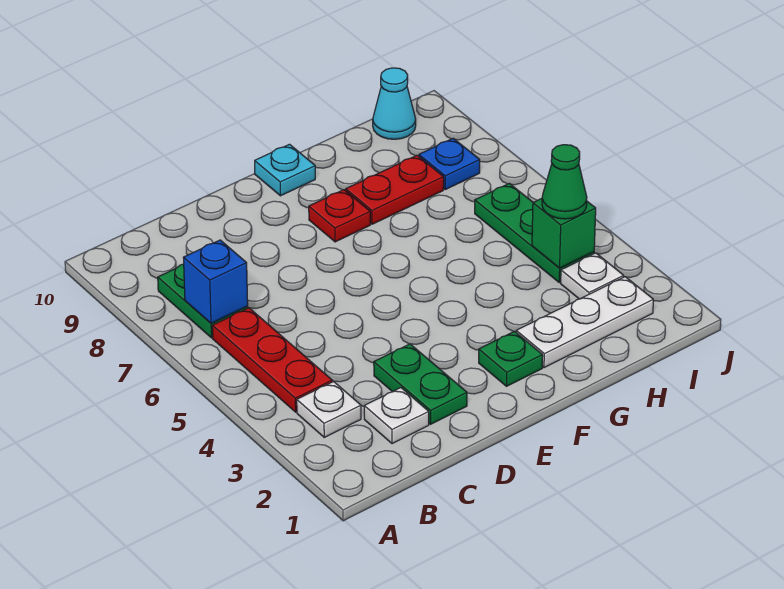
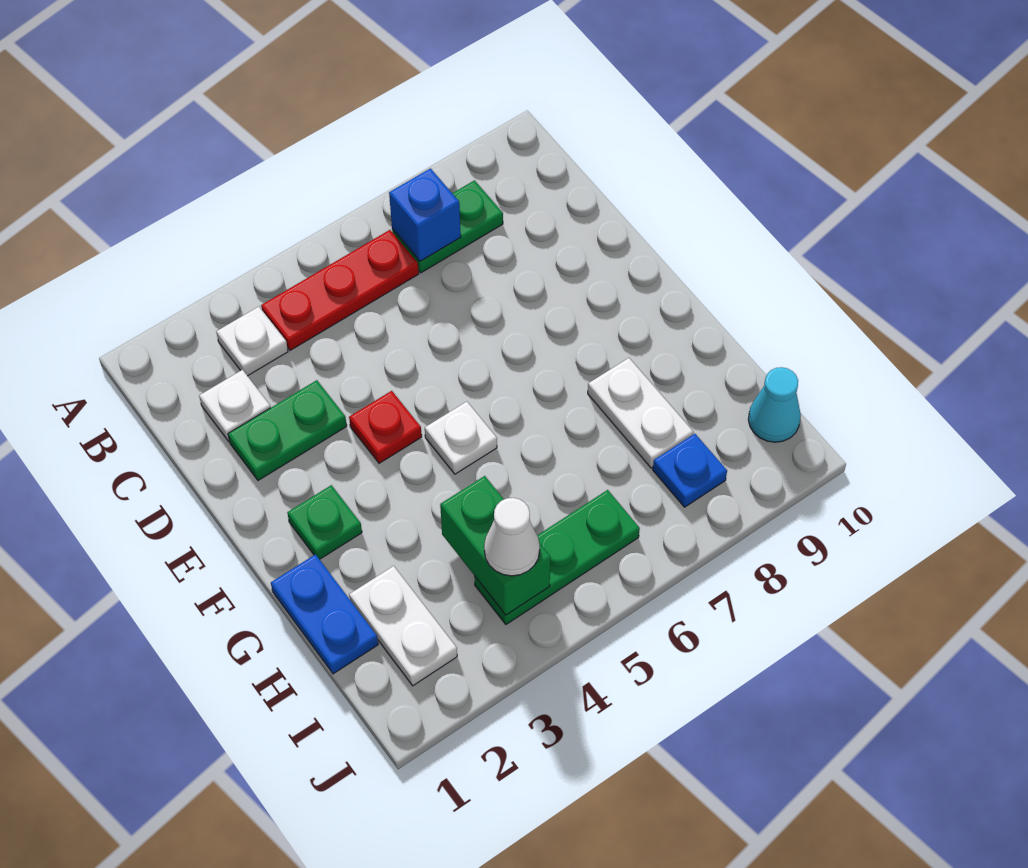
red 1x1 plate [309,190,370,242] -> red 1x1 plate moved to [349,391,422,463]
cyan 1x1 plate [255,144,315,196] -> none
none -> blue 1x2 plate [271,555,378,674]
white 1x3 plate [516,277,653,368] -> white 1x2 plate [349,566,457,686]
red 1x2 plate [346,155,444,224] -> white 1x2 plate [588,358,693,468]
white 1x1 plate [561,253,624,299] -> white 1x1 plate moved to [425,402,497,474]
green 1x1 brick [532,199,596,268] -> green 1x2 brick [440,476,551,615]
green 1x1 cone [542,145,587,219] -> white 1x1 cone [484,498,540,576]

